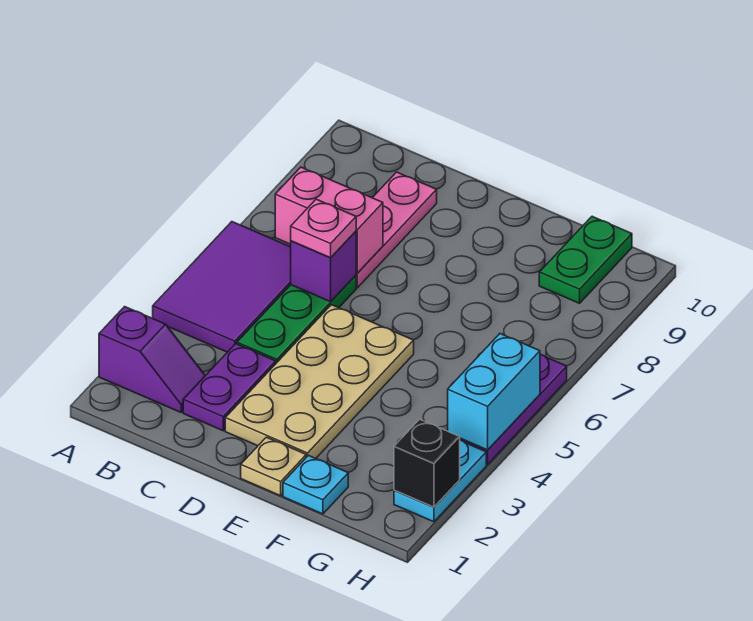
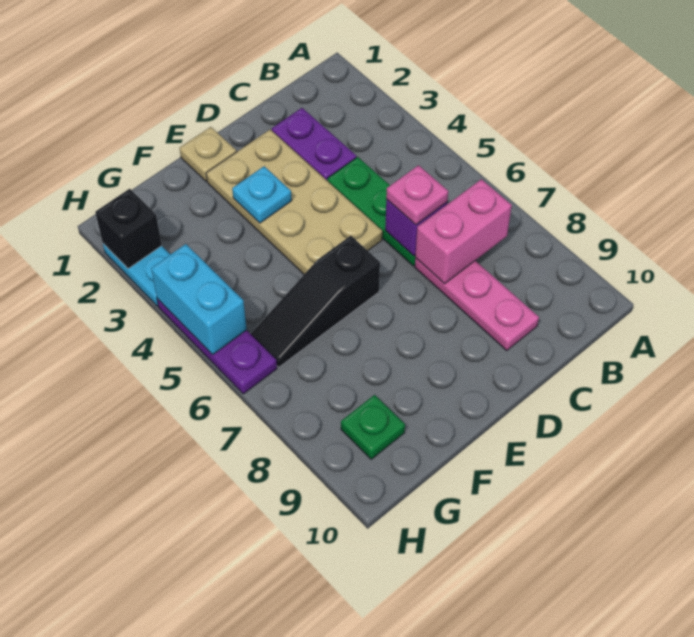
purple 1x2 slope [99,307,205,412] -> none
purple 2x3 tile [153,222,291,352] -> none
none -> black 1x3 slope [251,236,380,367]
cyan 1x1 plate [283,456,348,514] -> cyan 1x1 plate moved to [232,166,292,223]
green 1x2 plate [539,216,632,303] -> green 1x1 plate [341,395,405,459]

